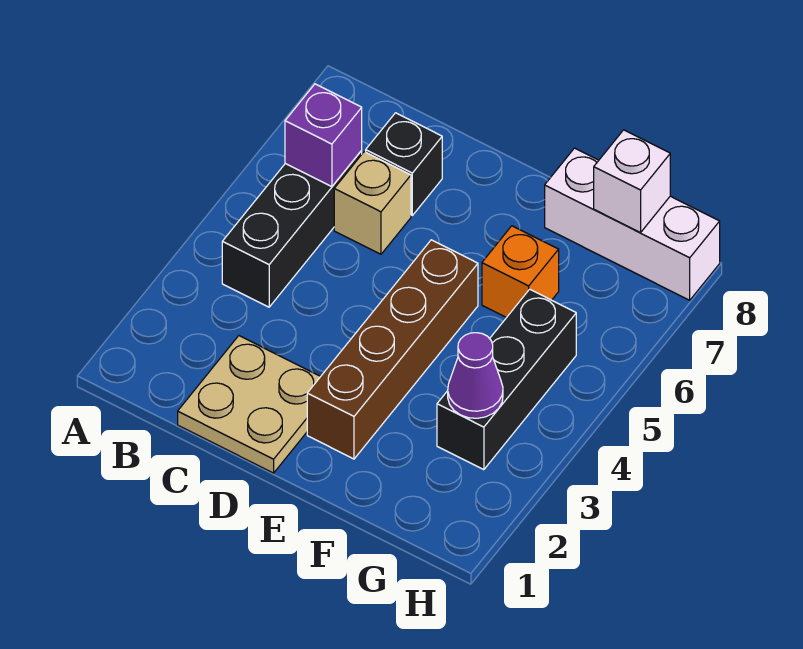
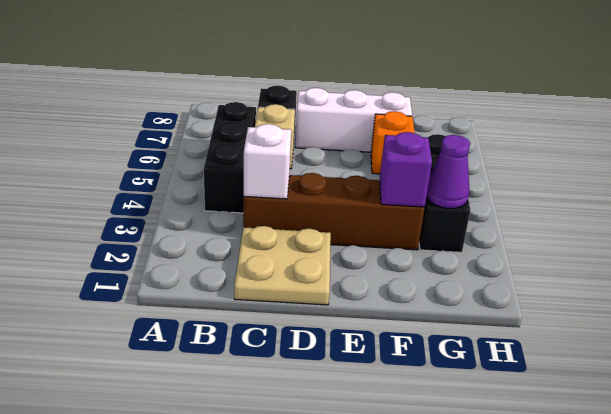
purple 1x1 brick [285,84,362,187] -> purple 1x1 brick moved to [380,132,432,207]
brown 1x4 brick [307,240,478,459] -> brown 1x4 brick turned to [243,173,425,250]
white 1x3 brick [545,148,720,300] -> white 1x3 brick moved to [295,88,412,152]
white 1x1 brick [594,130,670,233] -> white 1x1 brick moved to [244,124,291,199]

